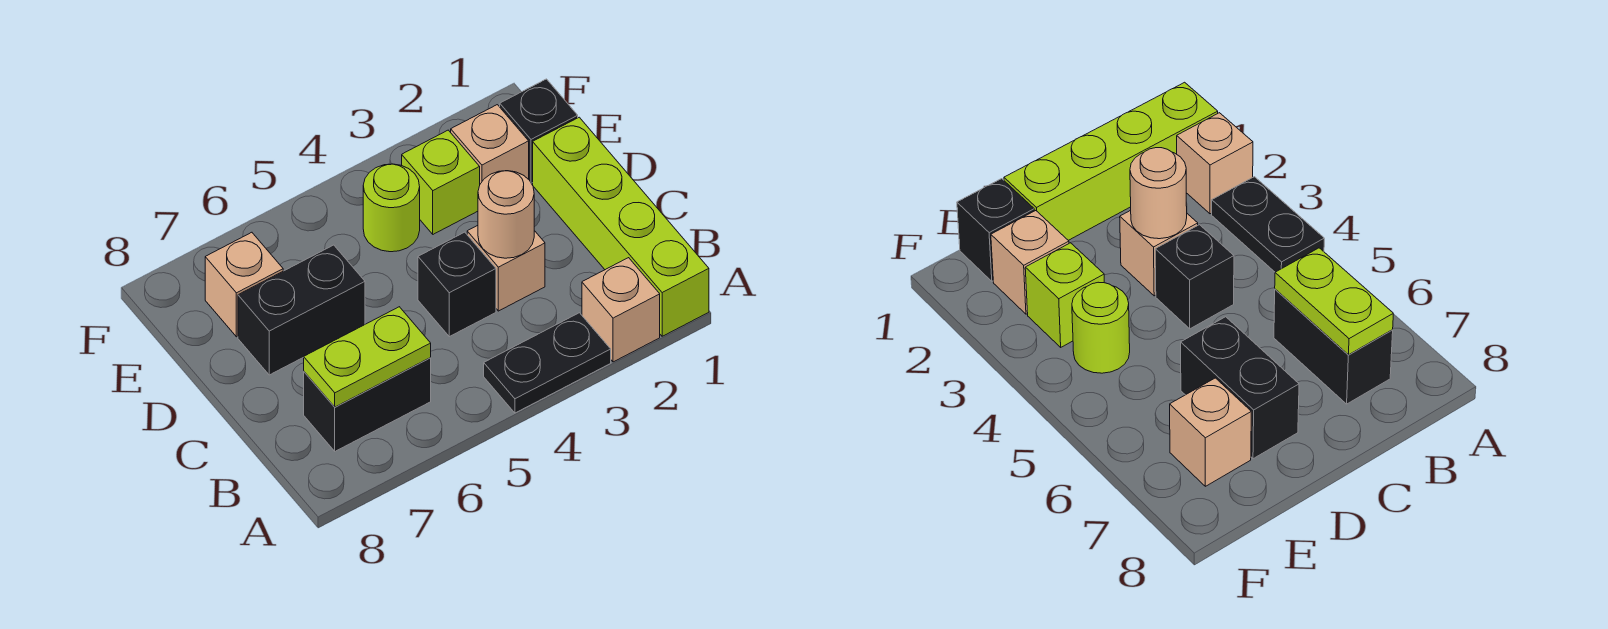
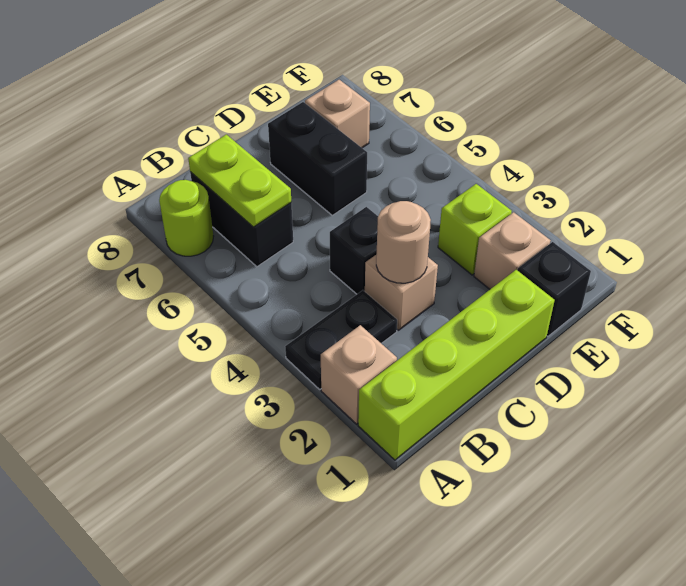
black 1x2 plate [484,313,611,413] -> black 1x2 plate turned to [285,290,397,389]
lime 1x1 round brick [363,164,420,252] -> lime 1x1 round brick moved to [159,180,214,256]

